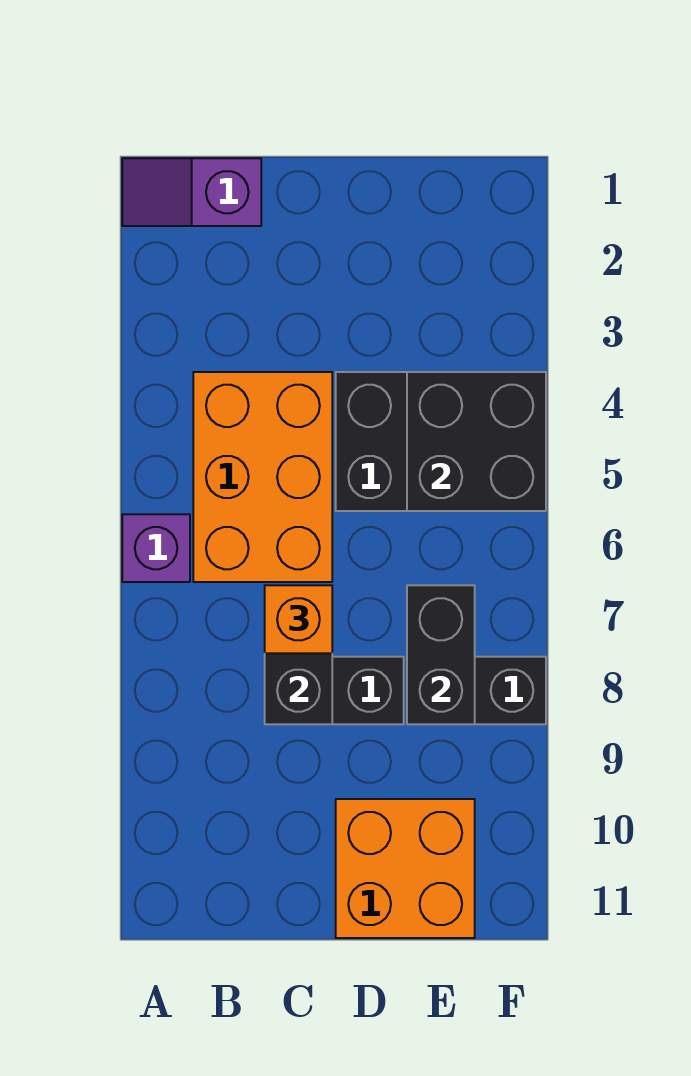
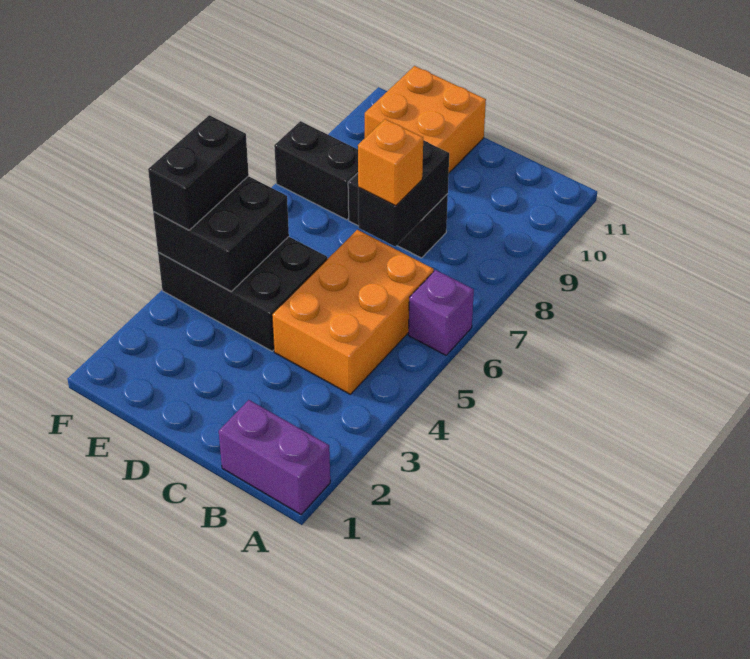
purple 1x2 slope [122,158,261,226] -> purple 1x2 brick [219,400,330,515]
black 1x2 brick [407,585,475,724] -> black 1x2 brick moved to [148,115,249,230]

